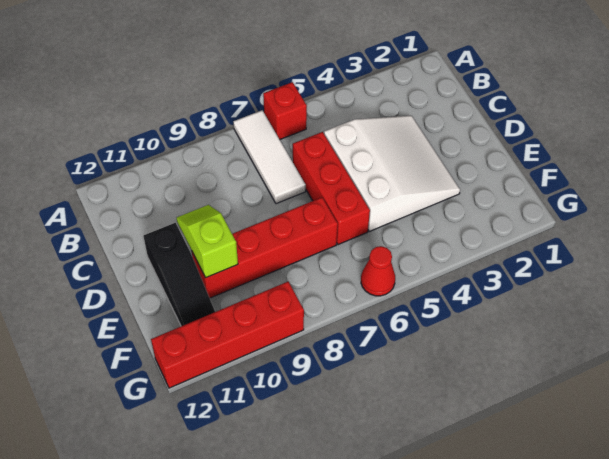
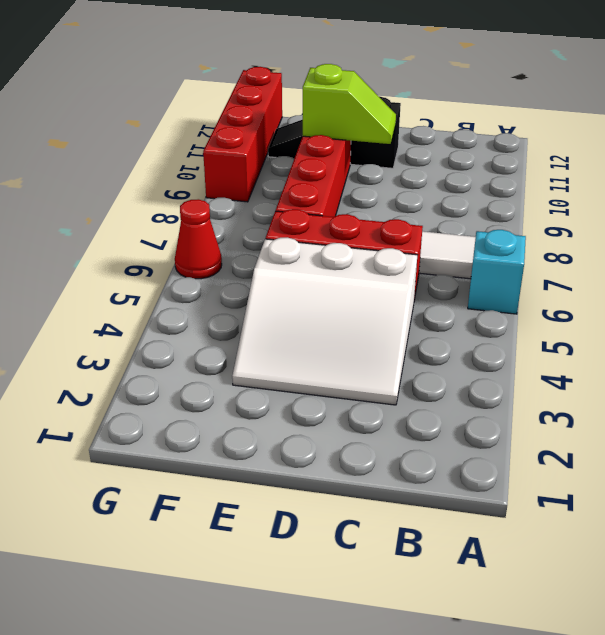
red 1x1 brick [263,82,307,139] -> cyan 1x1 brick [468,230,526,314]

